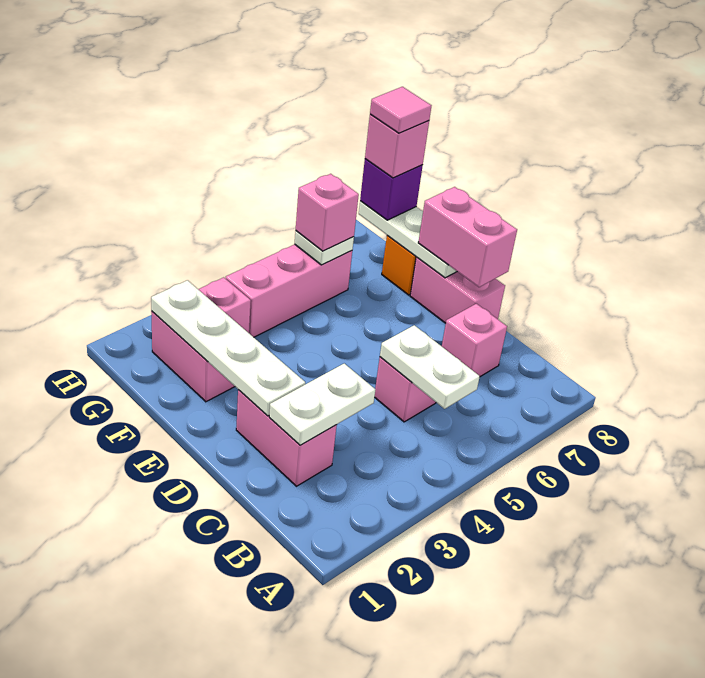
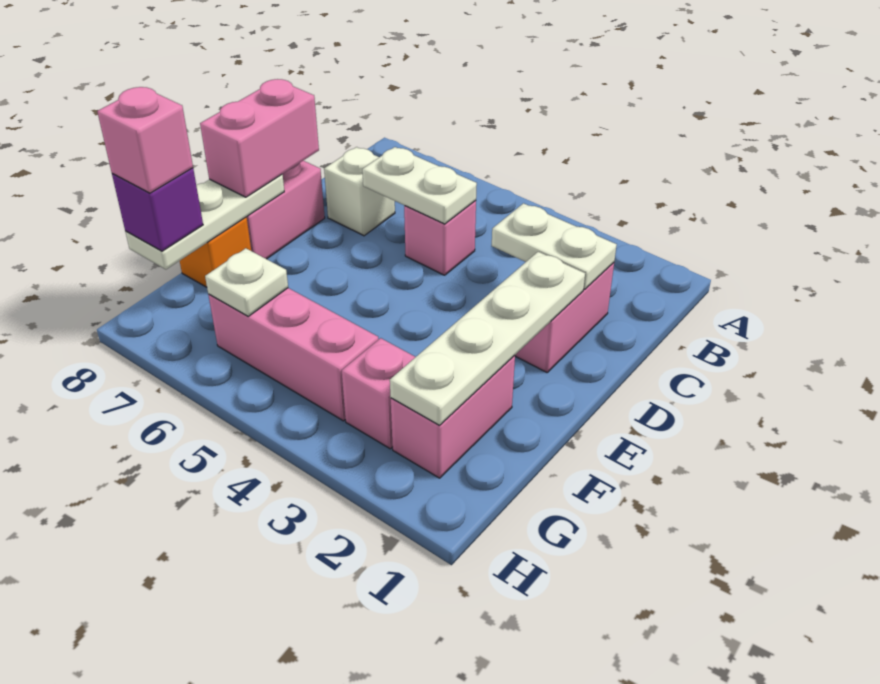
white 1x2 plate [380,325,480,409] -> white 1x2 plate turned to [362,147,477,224]
pink 1x1 brick [442,304,507,377] -> white 1x1 brick [324,147,395,236]
pink 1x1 brick [296,174,359,251] -> none
pink 1x1 tile [370,87,431,133] -> none

